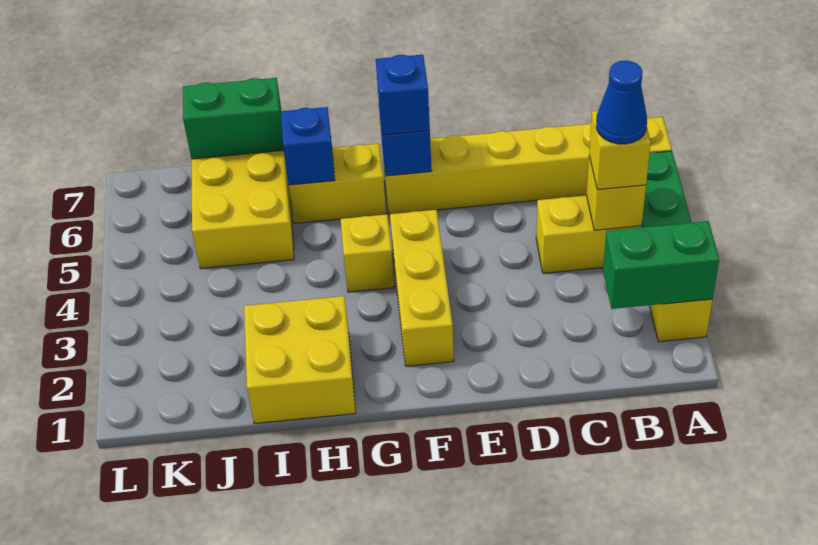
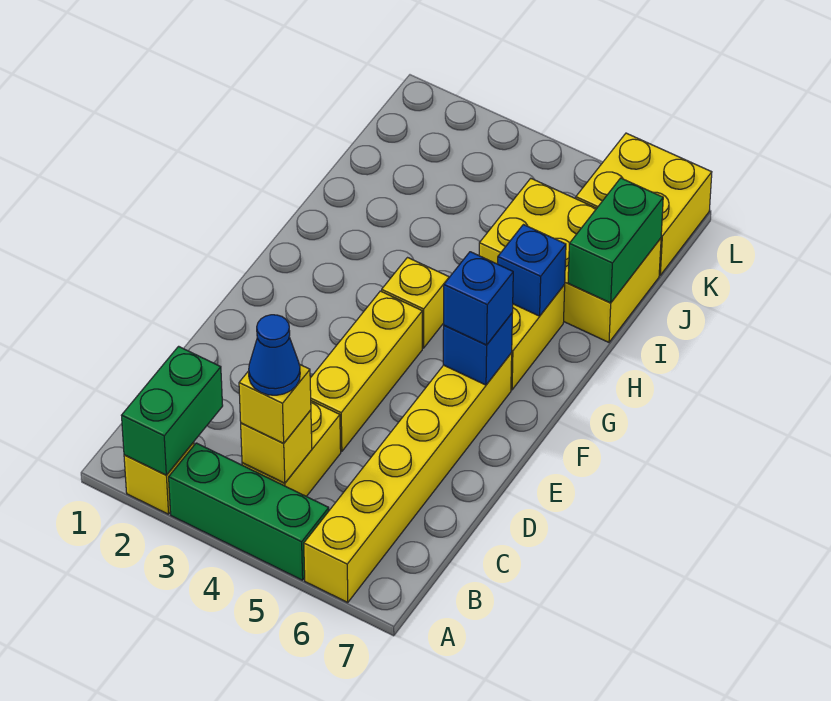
yellow 1x3 brick [390,210,454,366] -> yellow 1x3 brick turned to [310,291,422,452]
yellow 2x2 brick [244,296,356,424] -> yellow 2x2 brick moved to [576,133,712,275]

